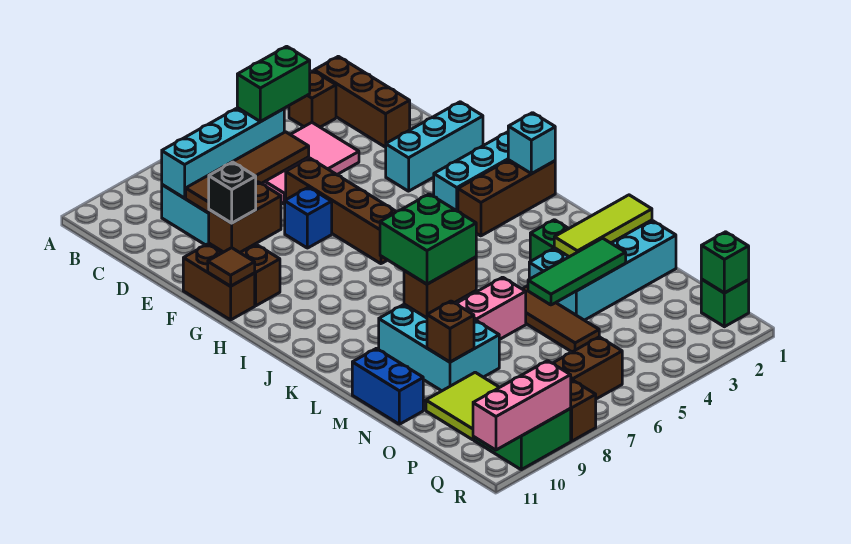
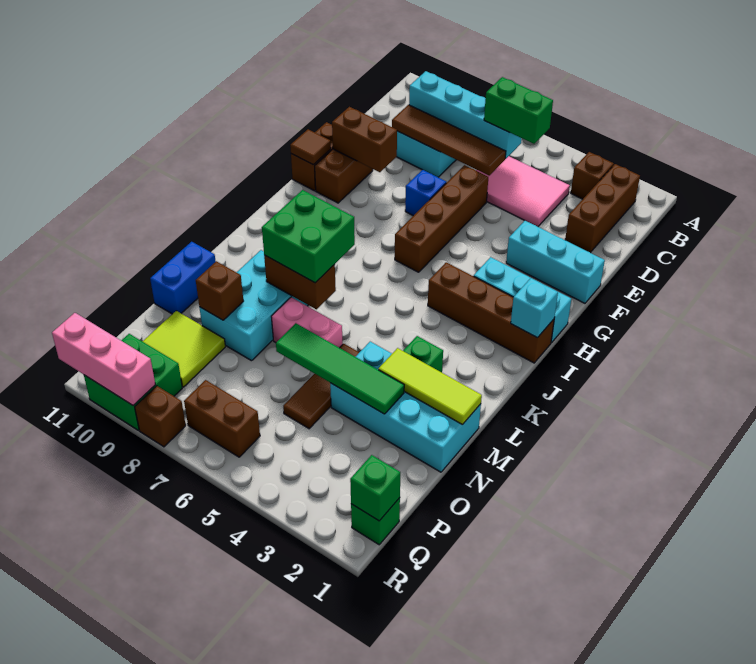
black 1x1 brick [209,162,256,223] -> none
brown 1x3 brick [458,160,555,236] -> brown 1x4 brick [428,262,554,363]
green 1x3 tile [528,238,626,305] -> green 1x4 tile [276,323,404,414]

